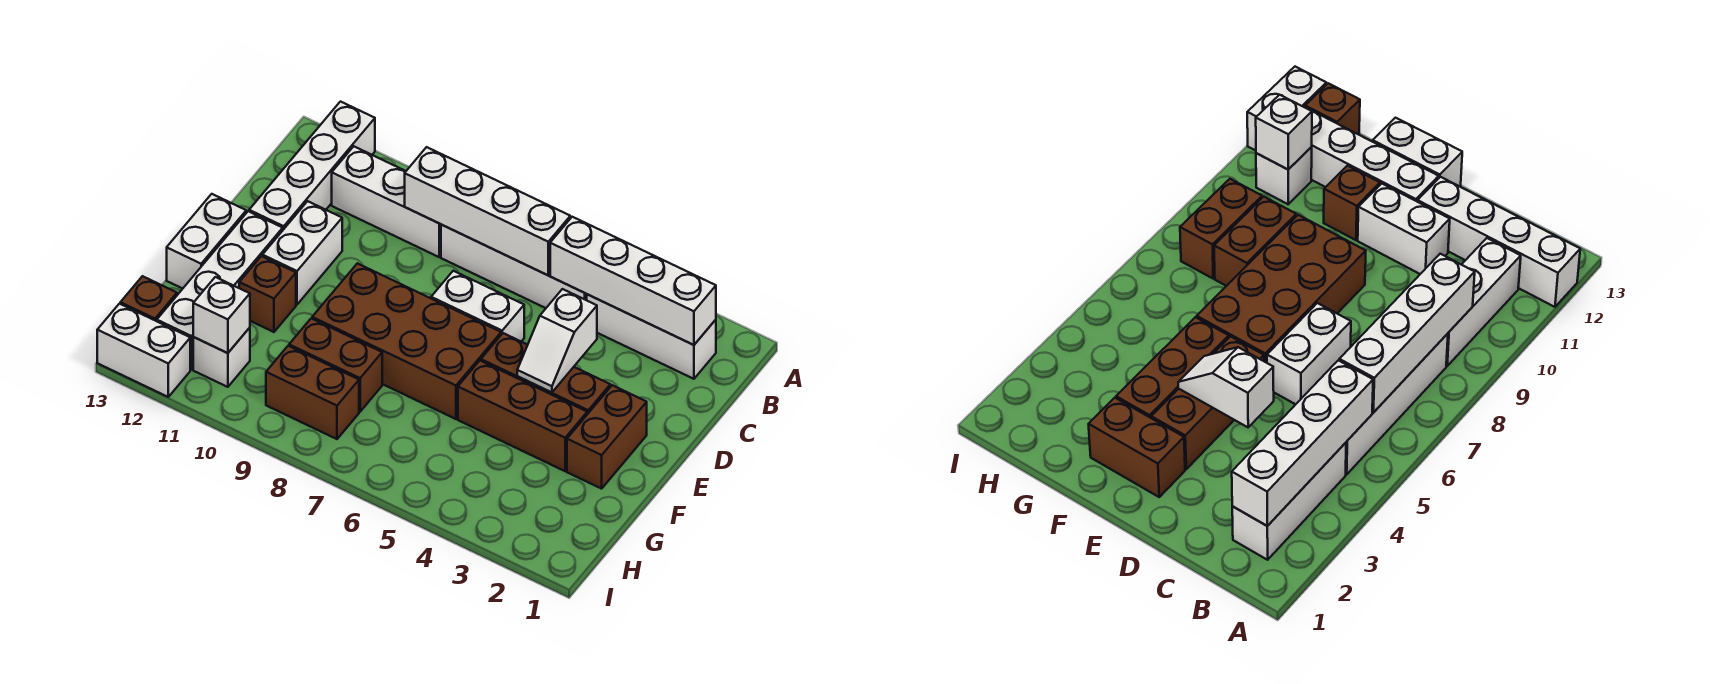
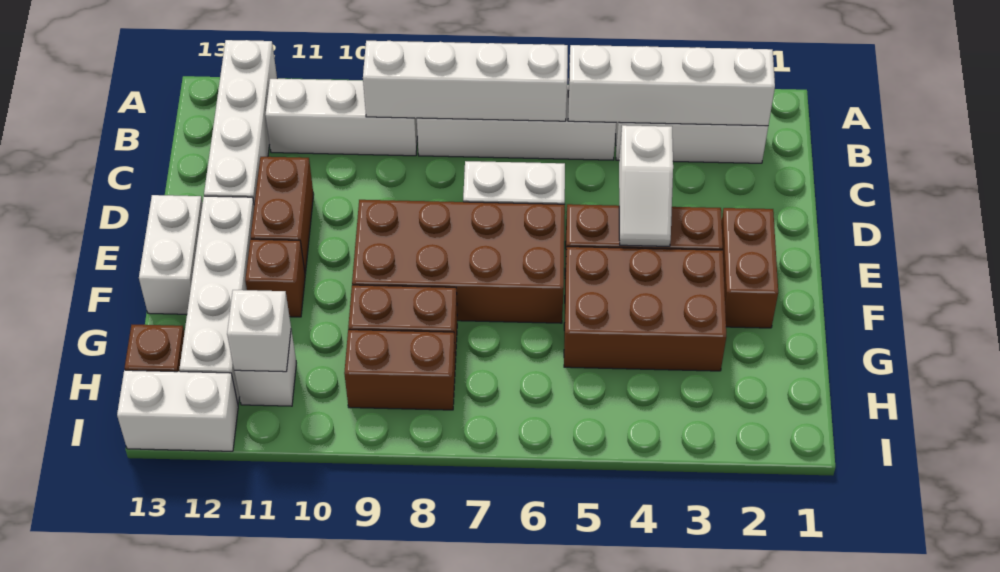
white 1x2 brick [262,201,342,305] -> brown 1x2 brick [251,157,314,274]
brown 1x3 brick [458,361,587,471] -> brown 2x3 brick [564,247,726,371]

